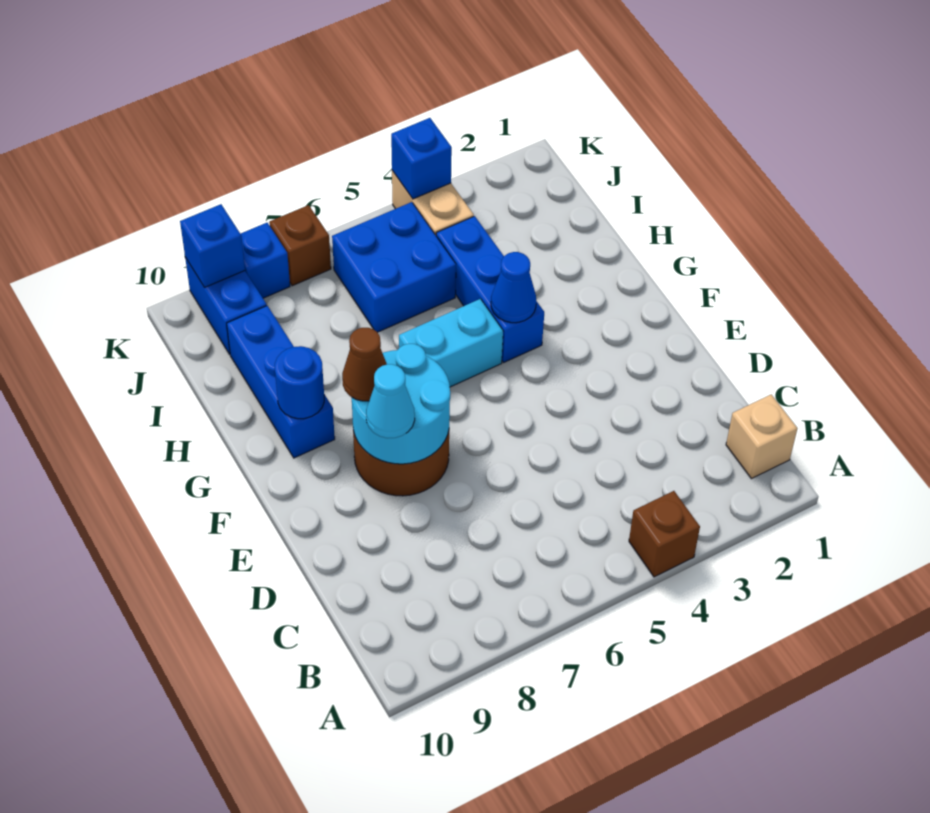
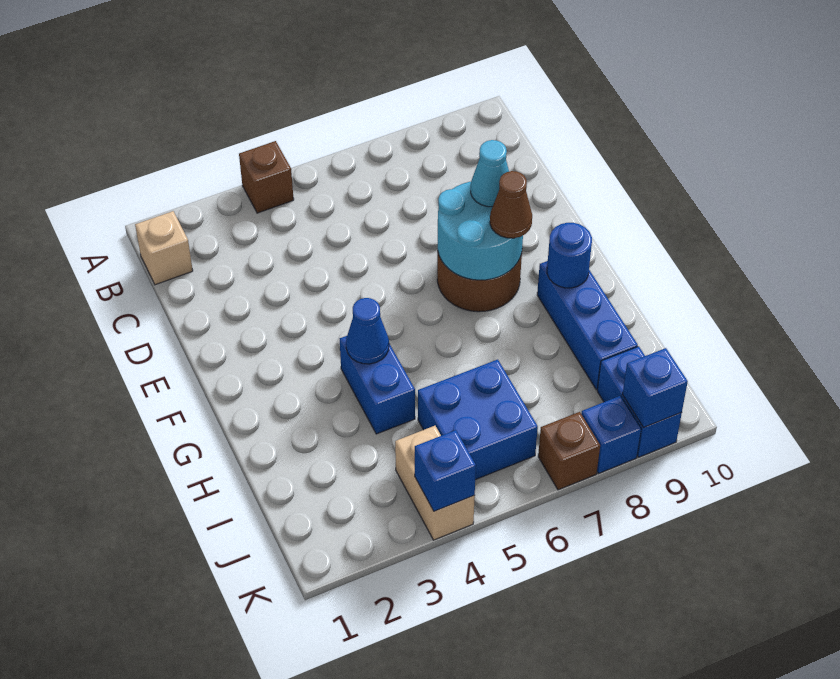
blue 1x3 brick [436,216,544,362] -> blue 1x2 brick [340,336,415,434]
cyan 1x2 brick [399,299,503,387] -> none

